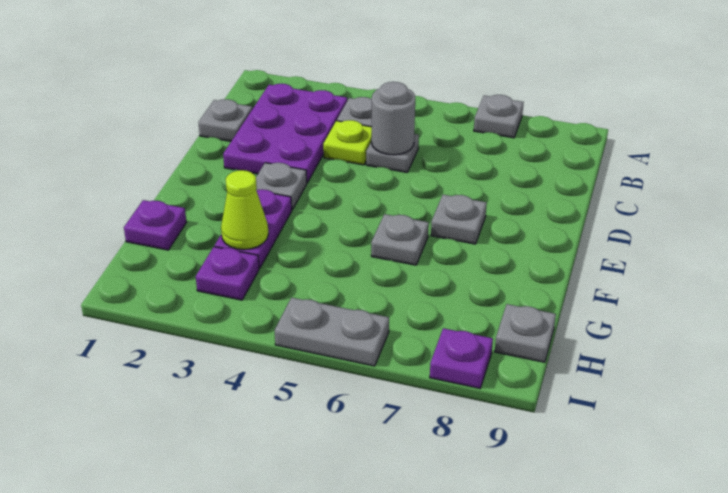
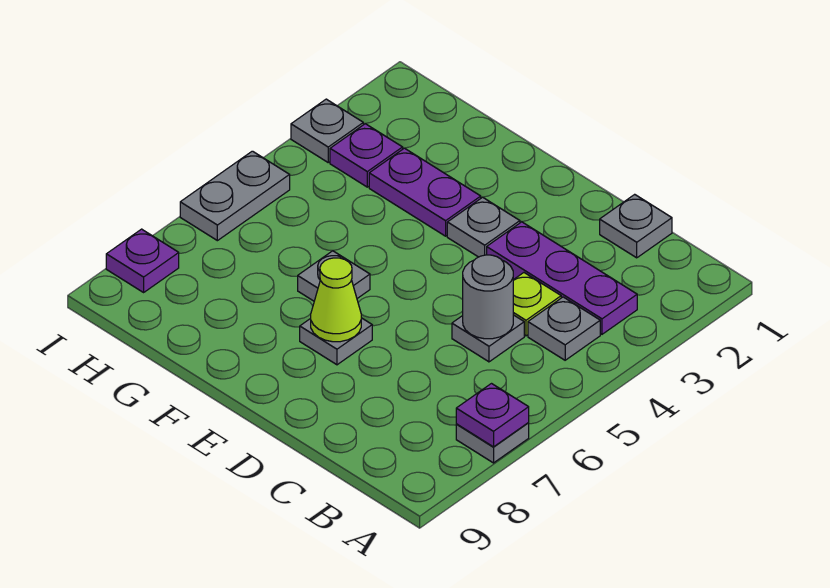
purple 2x3 plate [223,84,347,183] -> purple 1x3 plate [487,222,637,334]
purple 1x1 plate [124,200,186,250] -> purple 1x1 plate moved to [456,384,529,447]
lime 1x1 cone [221,170,268,250] -> lime 1x1 cone moved to [311,258,361,342]
grey 1x1 plate [495,304,556,362] -> grey 1x1 plate moved to [291,99,363,162]

